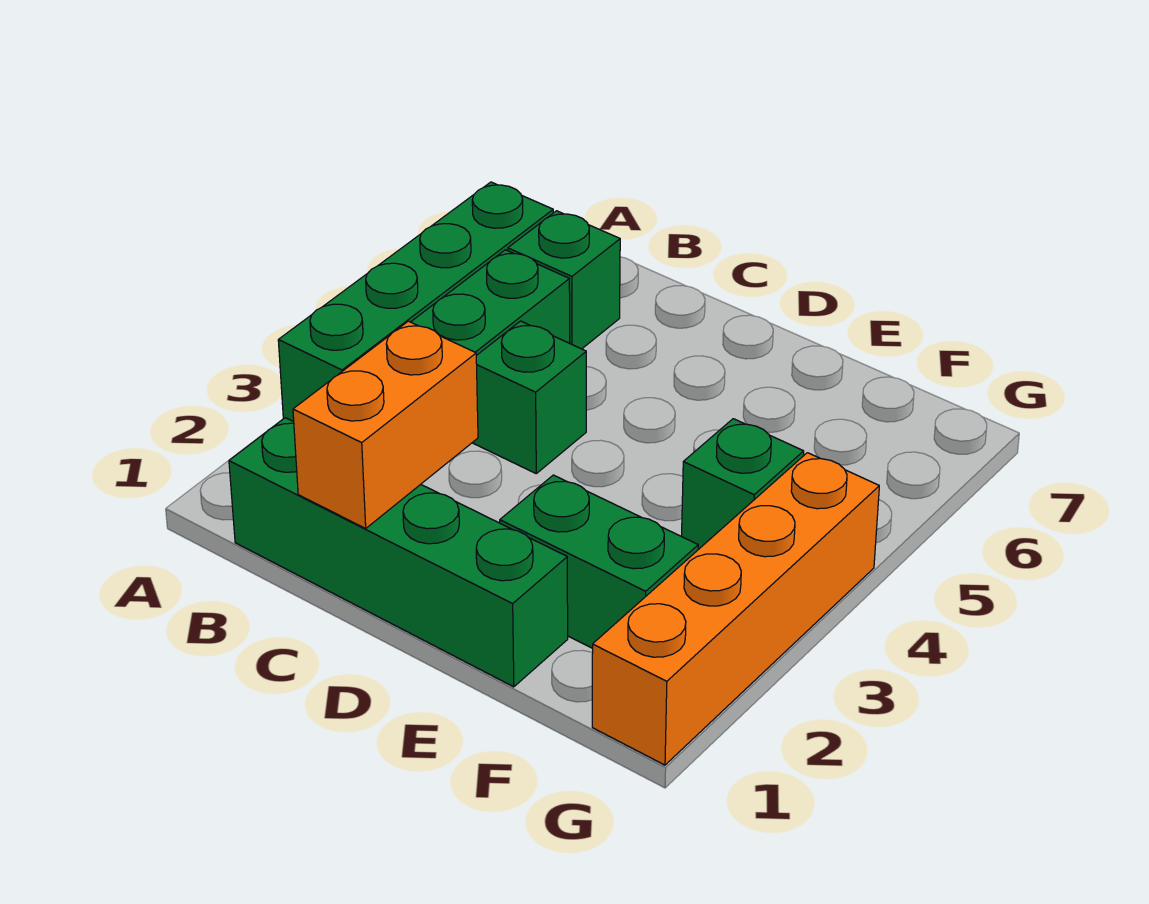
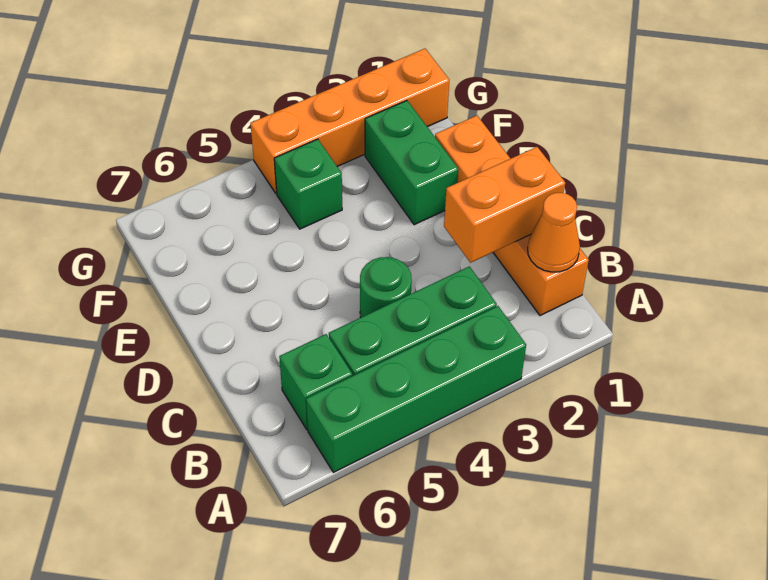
green 1x4 brick [229,418,568,687] -> orange 1x4 brick [435,116,589,316]
none -> orange 1x1 cone [528,193,580,272]
green 1x1 brick [472,321,586,473] -> green 1x1 round brick [360,257,412,318]

